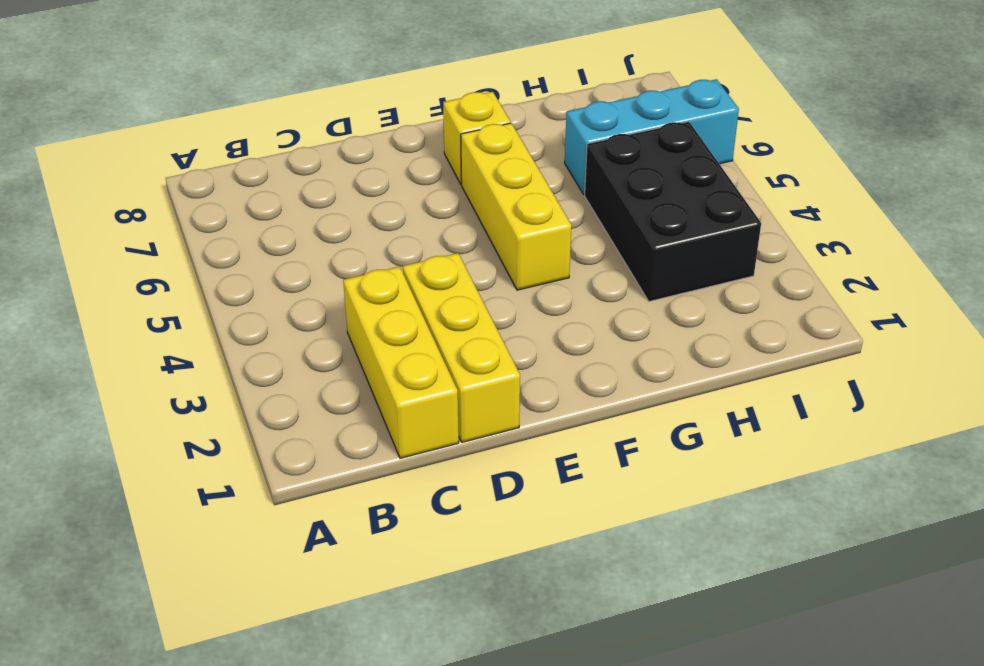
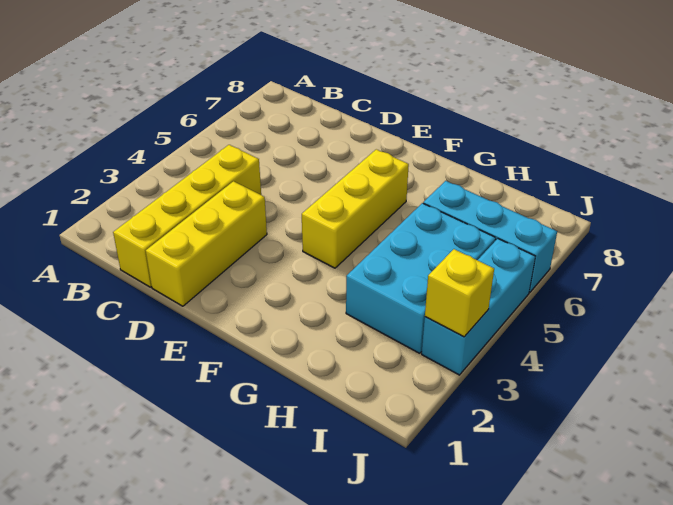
yellow 1x3 brick [343,267,459,458] -> yellow 1x4 brick [113,145,261,287]
yellow 1x1 brick [443,92,511,184] -> yellow 1x1 brick moved to [425,249,494,337]
black 2x3 brick [585,122,761,301] -> cyan 2x3 brick [346,203,496,353]
none -> cyan 1x3 brick [422,239,535,375]

